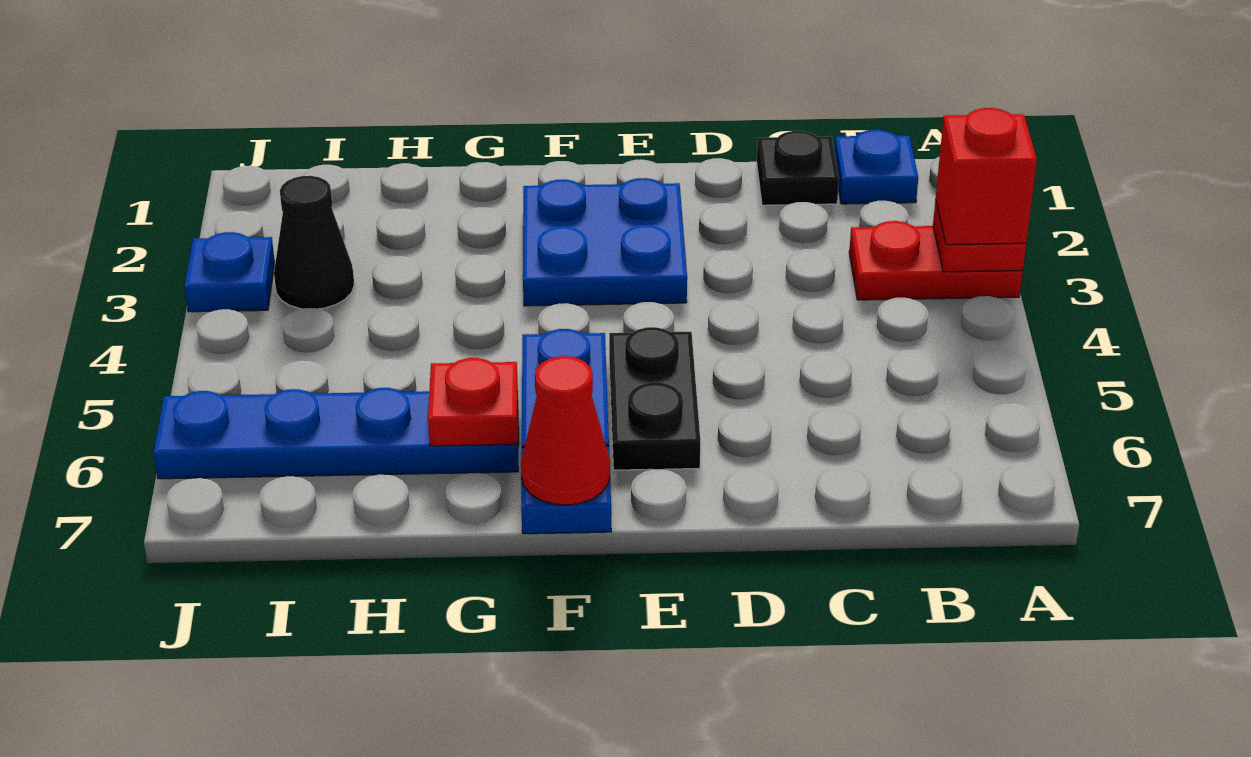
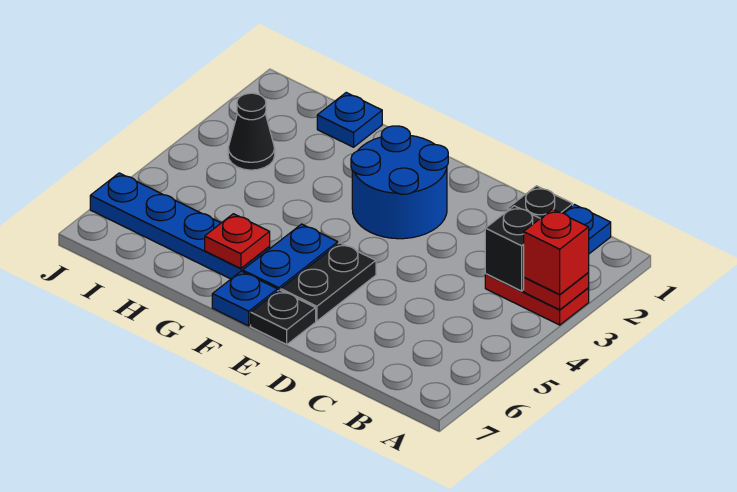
none -> black 1x1 brick [485,206,540,291]
blue 2x2 plate [523,178,687,306] -> blue 2x2 round brick [351,126,448,239]
none -> black 1x1 plate [251,290,316,344]
red 1x1 cone [521,356,610,505] -> none
blue 1x1 plate [184,232,275,312] -> blue 1x1 plate moved to [317,93,382,147]

